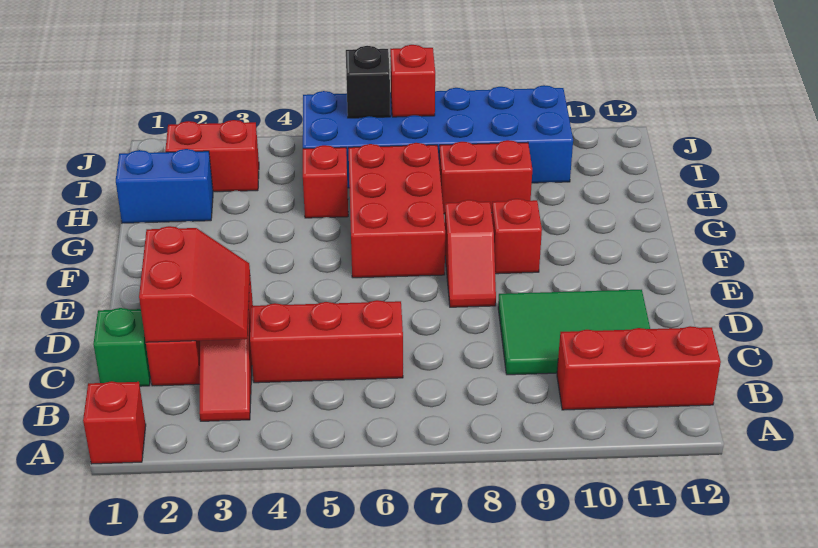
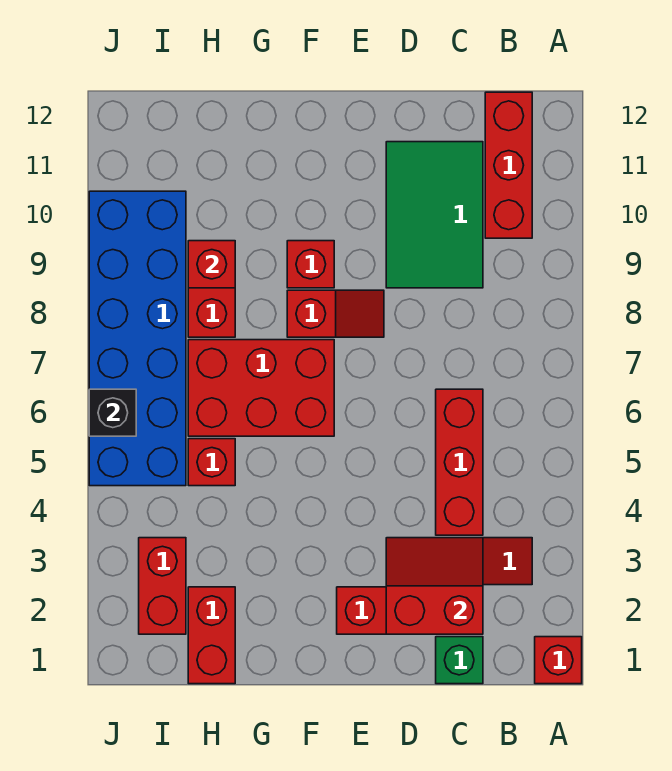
blue 1x2 brick [116,149,213,223] -> red 1x2 brick [188,587,235,684]
red 1x1 brick [390,45,435,117] -> red 1x1 brick moved to [188,241,235,288]

